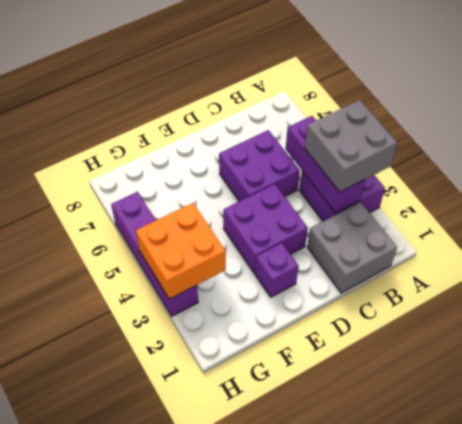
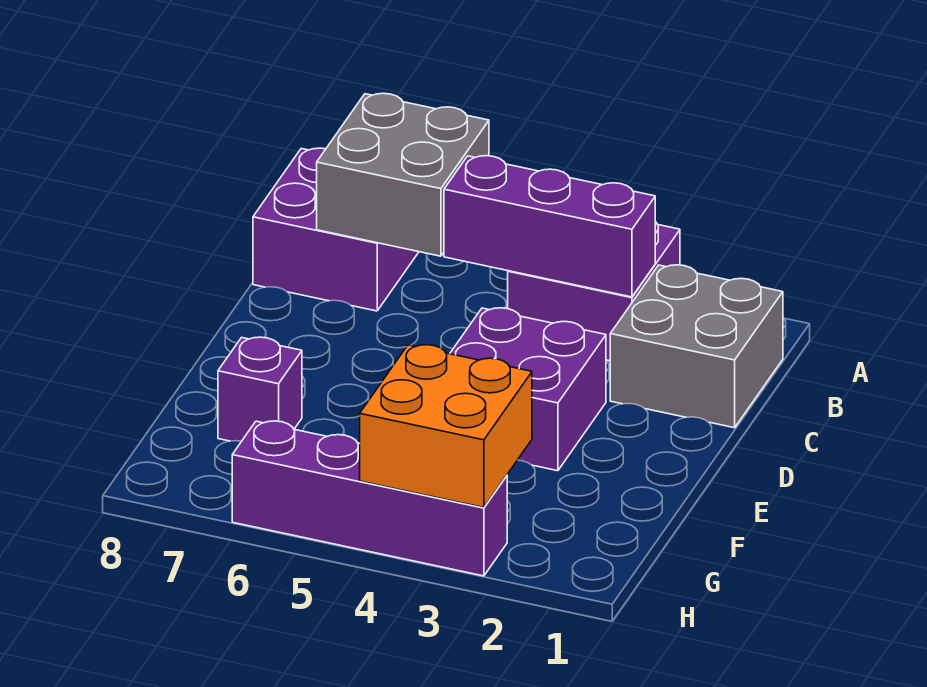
grey 2x2 brick [305,100,397,192] -> grey 2x2 brick moved to [317,93,489,256]
purple 2x2 brick [219,130,300,201] -> purple 2x2 brick moved to [253,148,418,311]
purple 1x1 brick [255,243,299,297] -> purple 1x1 brick moved to [218,337,302,441]

